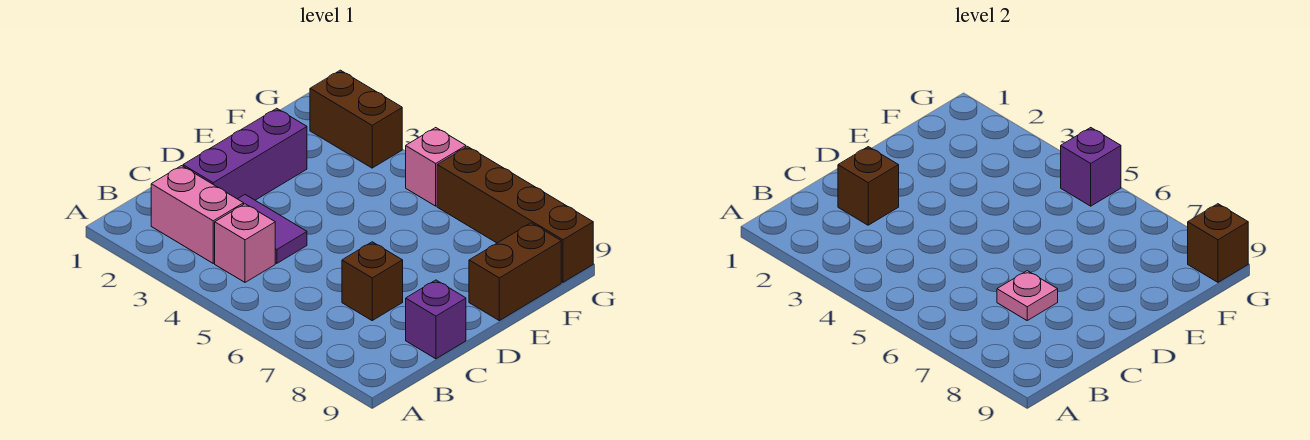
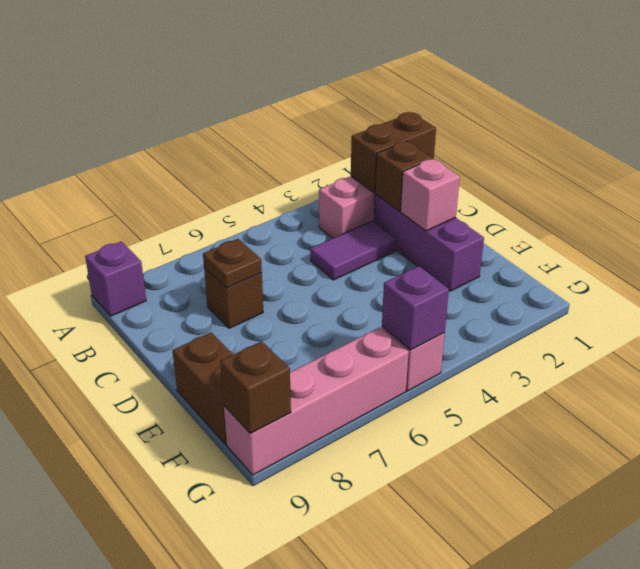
pink 1x1 brick [215,204,275,282] -> pink 1x1 brick moved to [401,159,460,231]
pink 1x1 plate [997,271,1058,320] -> brown 1x1 plate [203,239,262,288]
purple 1x1 brick [406,280,466,359] -> purple 1x1 brick moved to [85,241,146,316]
brown 1x2 brick [310,70,402,168] -> brown 1x2 brick moved to [351,112,436,193]
brown 1x4 brick [437,147,593,282] -> pink 1x4 brick [224,327,409,475]

